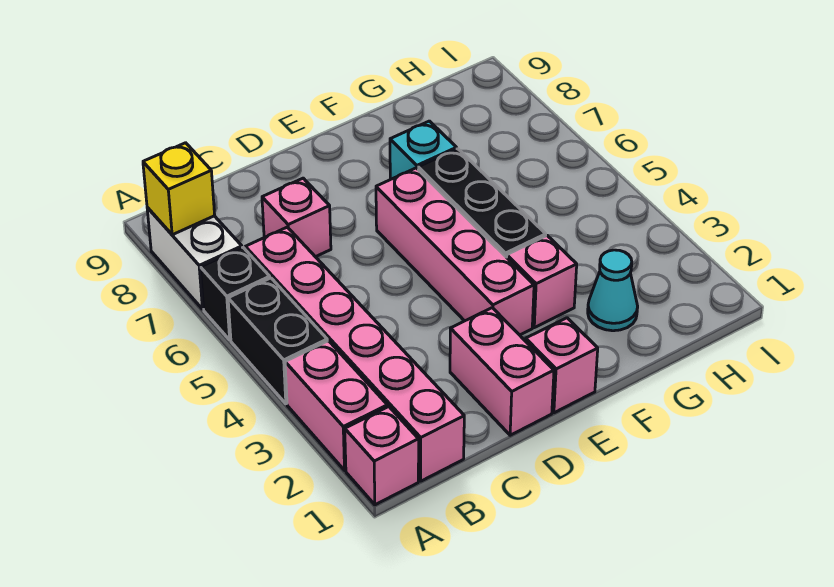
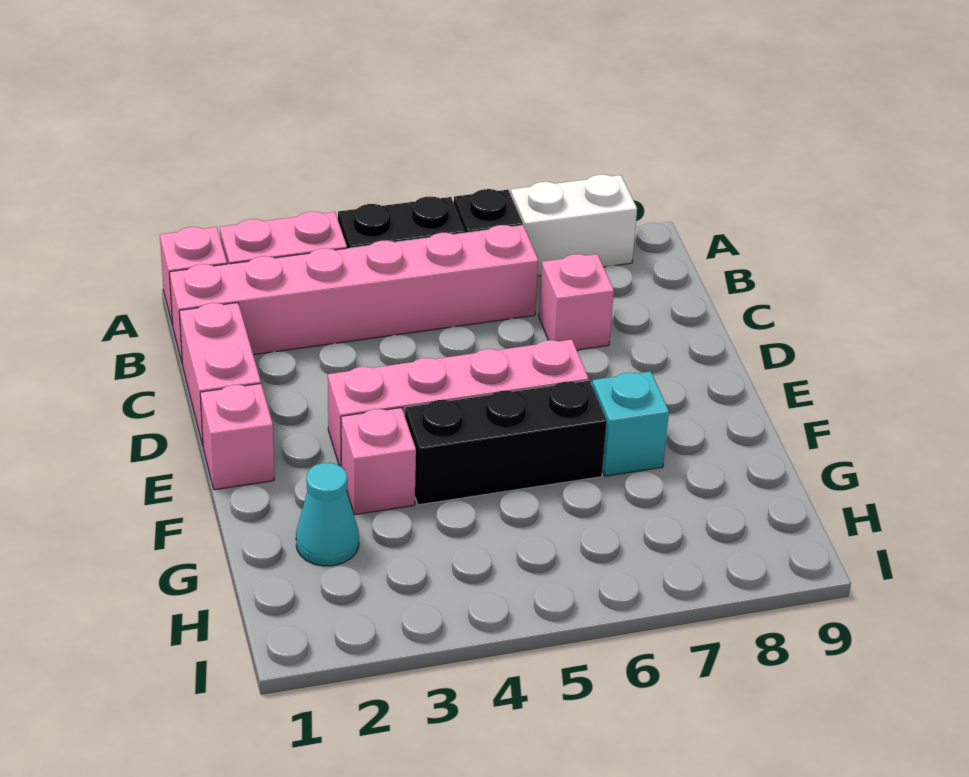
yellow 1x1 brick [143,143,215,235] -> none
pink 1x2 brick [450,308,554,435] -> pink 1x2 brick turned to [179,303,261,445]

